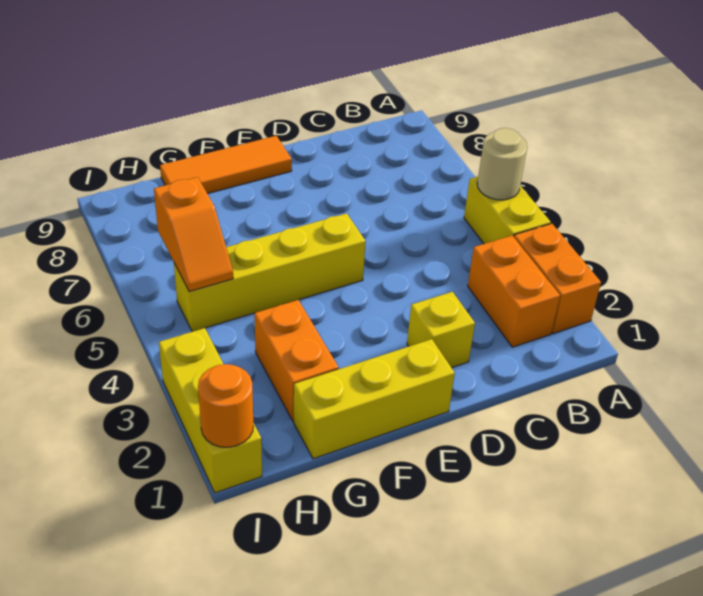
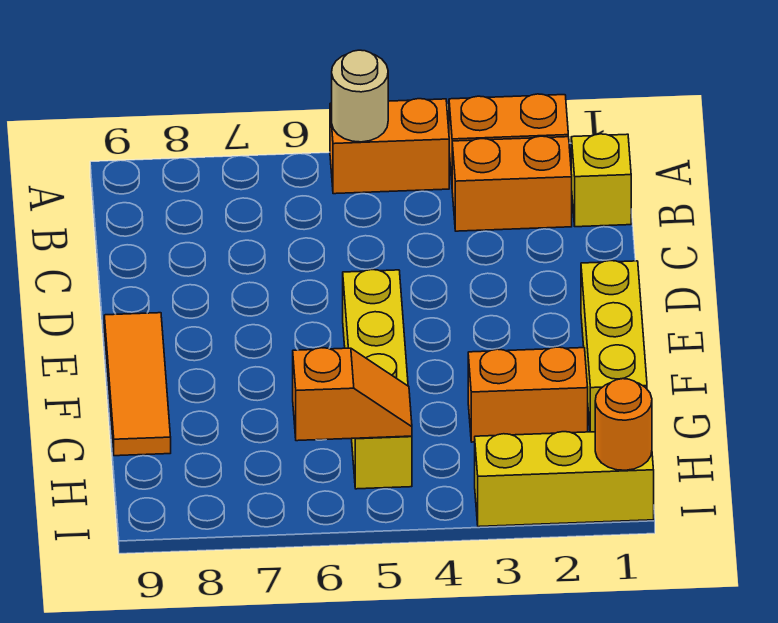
yellow 1x2 brick [464,177,551,244] -> orange 1x2 brick [330,99,449,194]
yellow 1x1 brick [407,292,475,368] -> yellow 1x1 brick moved to [571,134,631,227]

